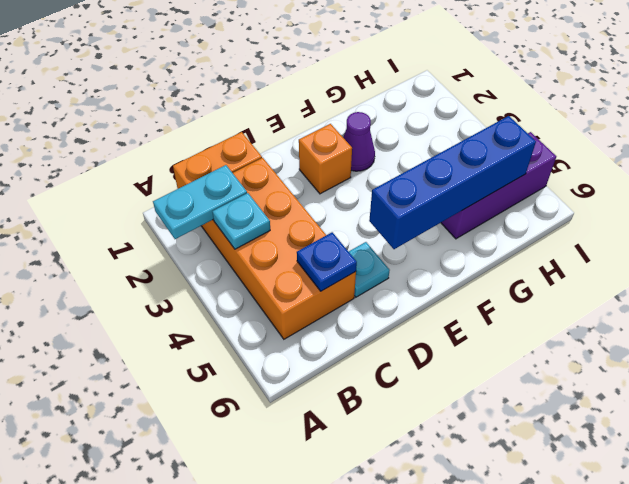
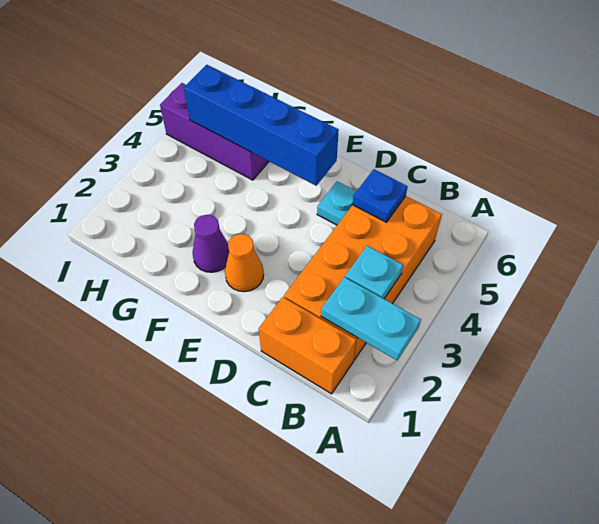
orange 1x1 brick [299,124,352,194] -> orange 1x1 cone [225,234,264,292]

